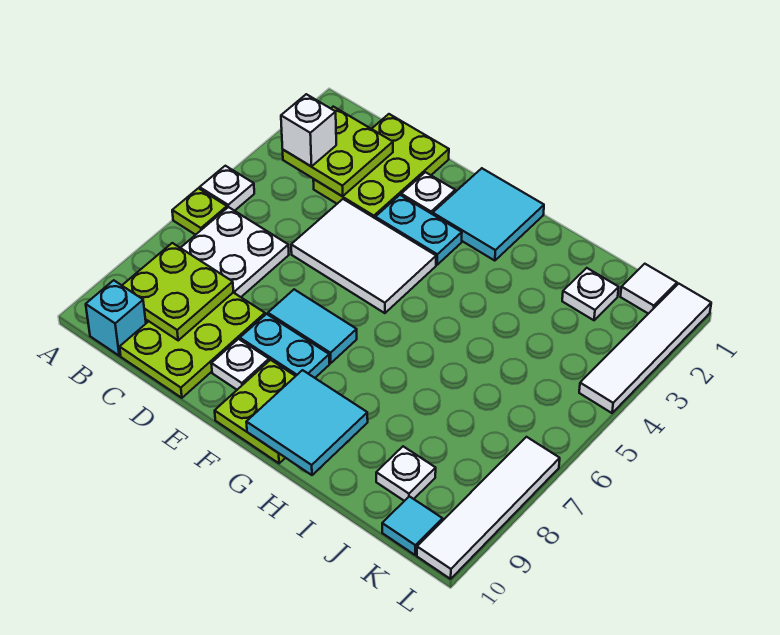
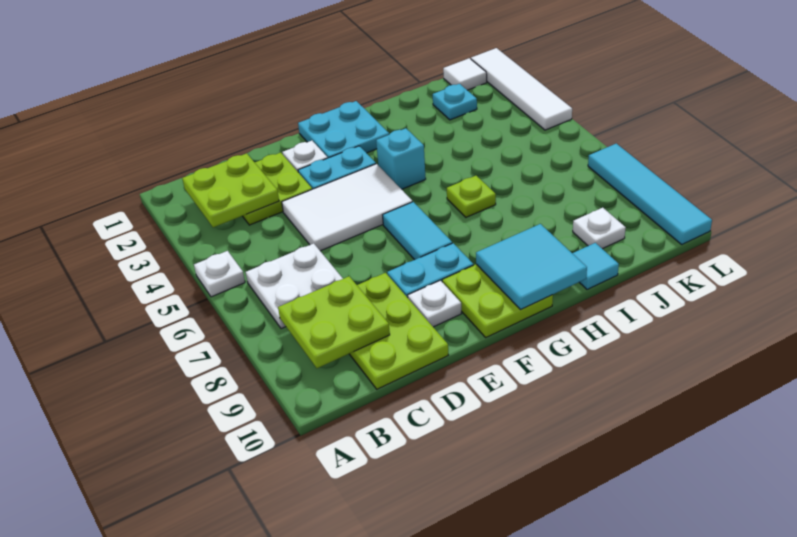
lime 1x1 plate [172,188,227,235] -> lime 1x1 plate moved to [447,176,496,217]
white 1x1 brick [281,94,336,166] -> none
cyan 1x1 brick [86,280,146,356] -> cyan 1x1 brick moved to [376,128,426,189]
lime 2x3 plate [313,114,449,218] -> lime 2x2 plate [243,153,312,225]
cyan 1x2 tile [268,289,357,363] -> cyan 1x2 tile turned to [383,202,452,260]
cyan 2x2 tile [433,168,544,261] -> cyan 2x2 plate [298,101,389,158]
white 1x1 plate [562,268,619,320] -> cyan 1x1 plate [433,84,477,120]
cyan 1x1 tile [382,496,442,555] -> cyan 1x1 tile moved to [572,243,619,289]
white 1x4 tile [417,437,560,579] -> cyan 1x4 tile [588,144,712,244]

